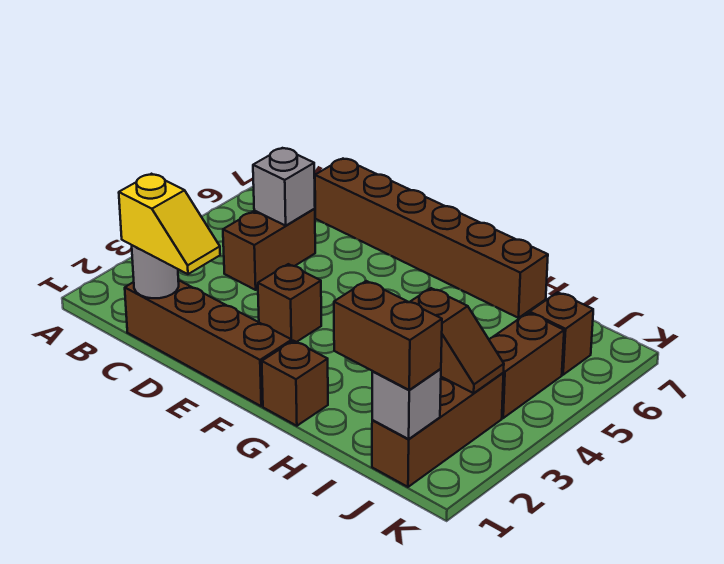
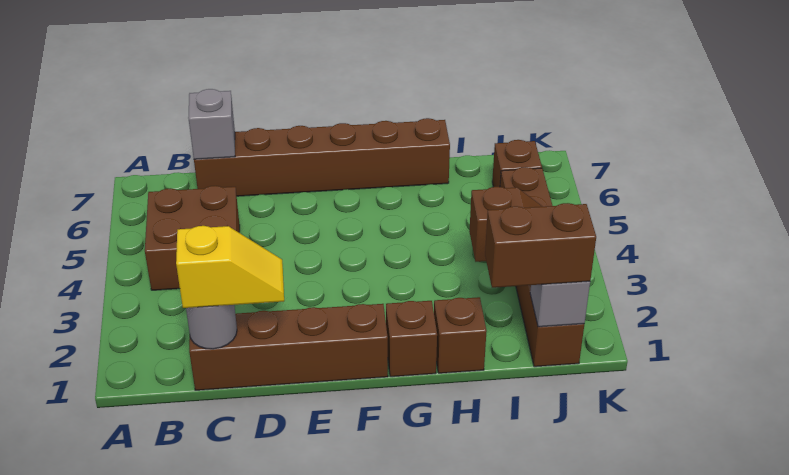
brown 1x2 brick [223,209,315,290] -> brown 2x2 brick [145,186,240,290]
grey 1x1 brick [253,148,315,226] -> grey 1x1 brick moved to [188,89,235,159]
brown 1x1 brick [258,264,321,342] -> brown 1x1 brick moved to [434,297,487,373]

